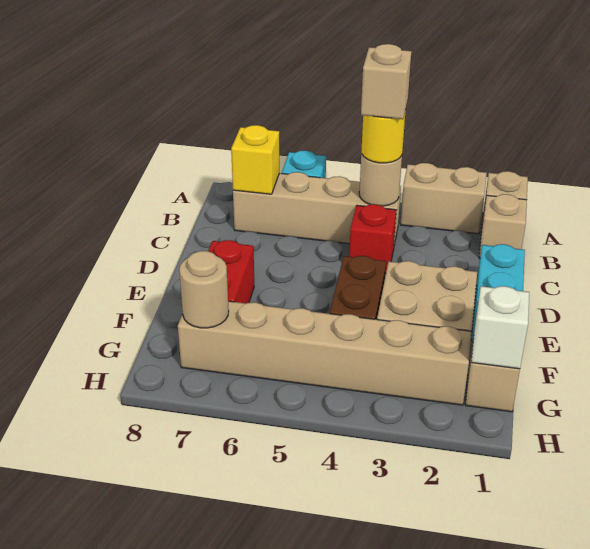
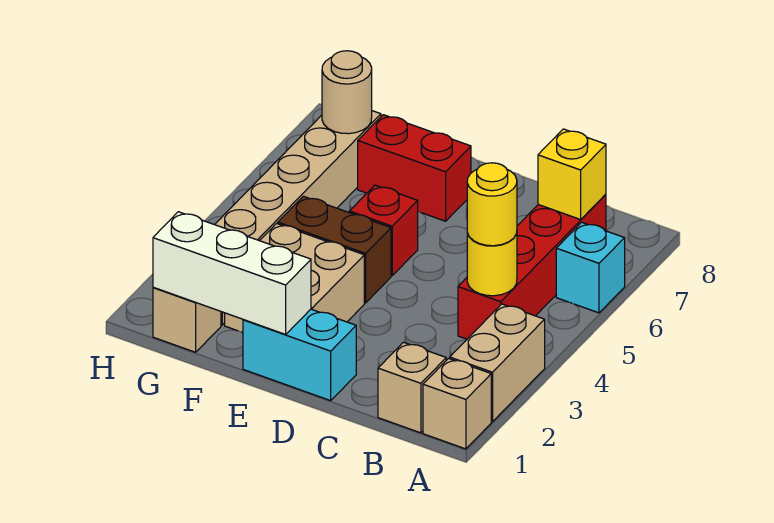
tan 1x4 brick [233,172,401,245] -> red 1x4 brick [458,194,606,339]
tan 1x1 round brick [359,151,402,206] -> yellow 1x1 round brick [467,233,517,296]
tan 1x1 brick [361,44,411,119] -> none
red 1x1 brick [349,204,396,274] -> red 1x1 brick moved to [349,185,418,276]
white 1x1 brick [471,286,529,369] -> white 1x3 brick [153,212,311,334]

